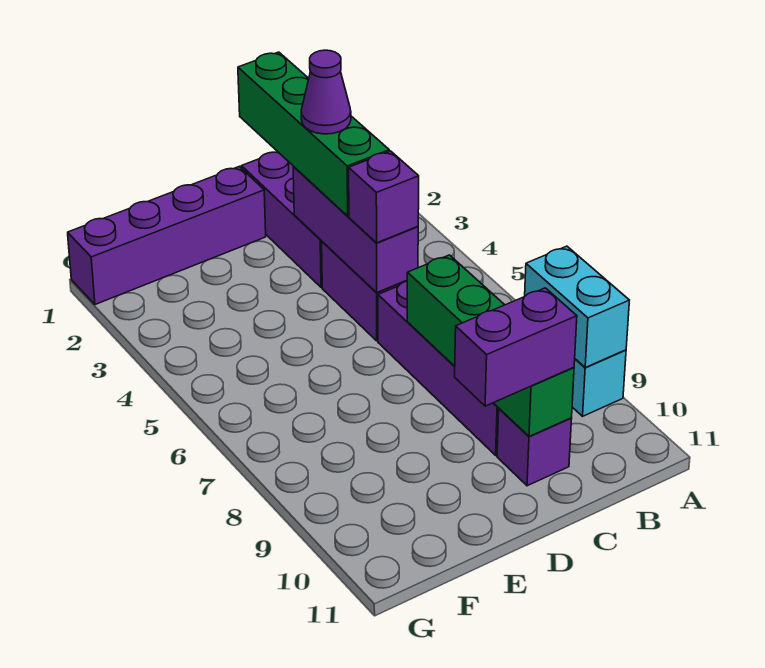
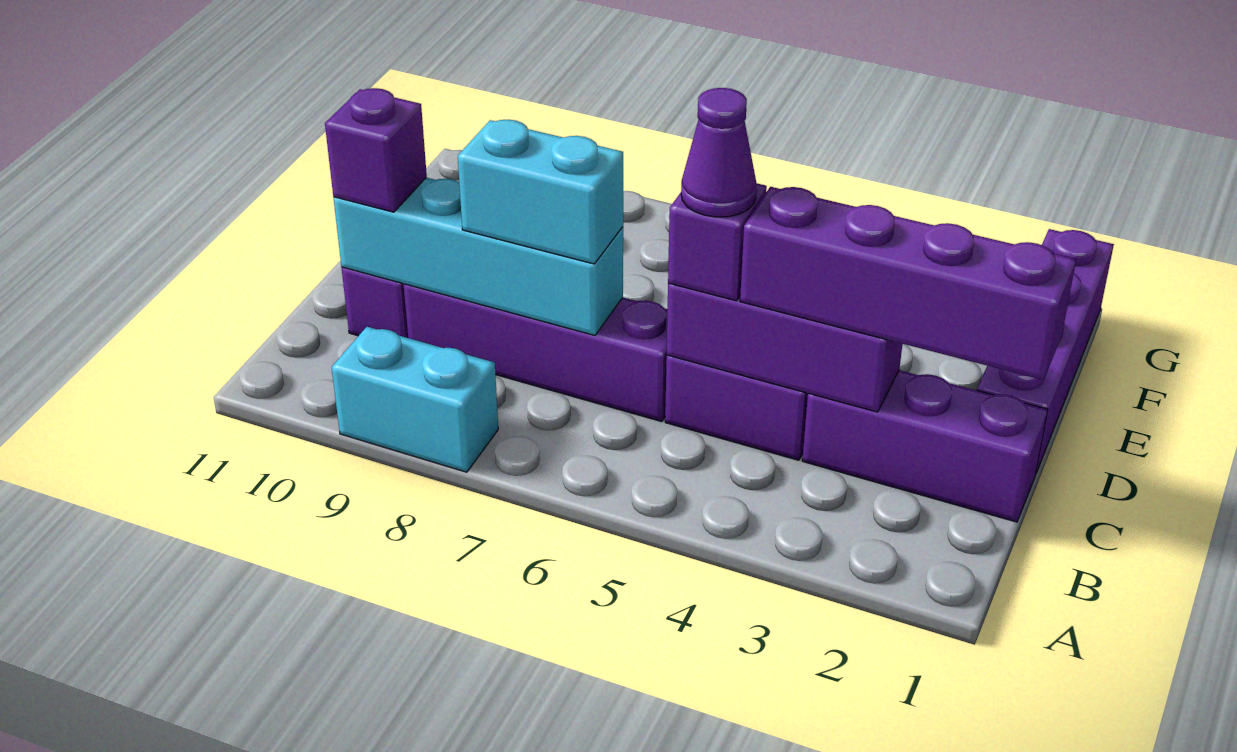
cyan 1x2 brick [525,246,629,367] -> cyan 1x2 brick moved to [458,120,623,264]
green 1x4 brick [238,52,389,216] -> purple 1x4 brick [740,187,1076,380]
purple 1x1 cone [301,50,351,134] -> purple 1x1 cone moved to [681,88,757,217]
green 1x4 brick [407,255,574,437] -> cyan 1x4 brick [334,178,623,335]
purple 1x2 brick [454,288,577,406] -> purple 1x1 brick [325,88,427,212]

